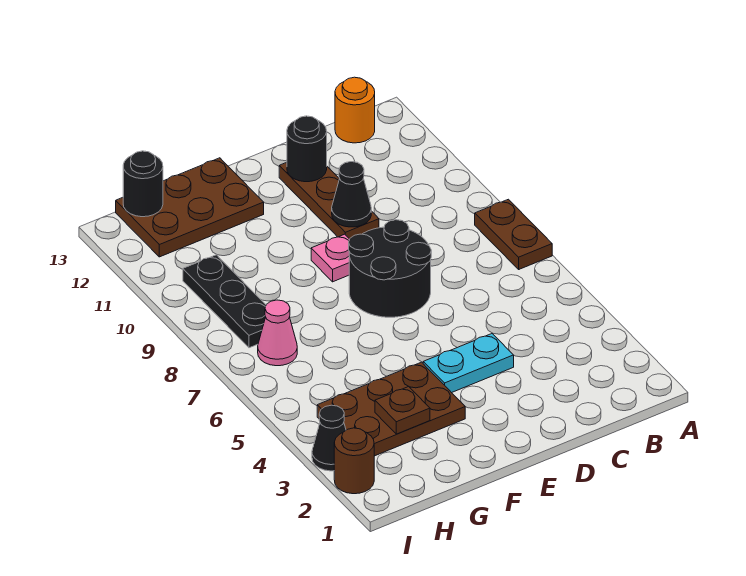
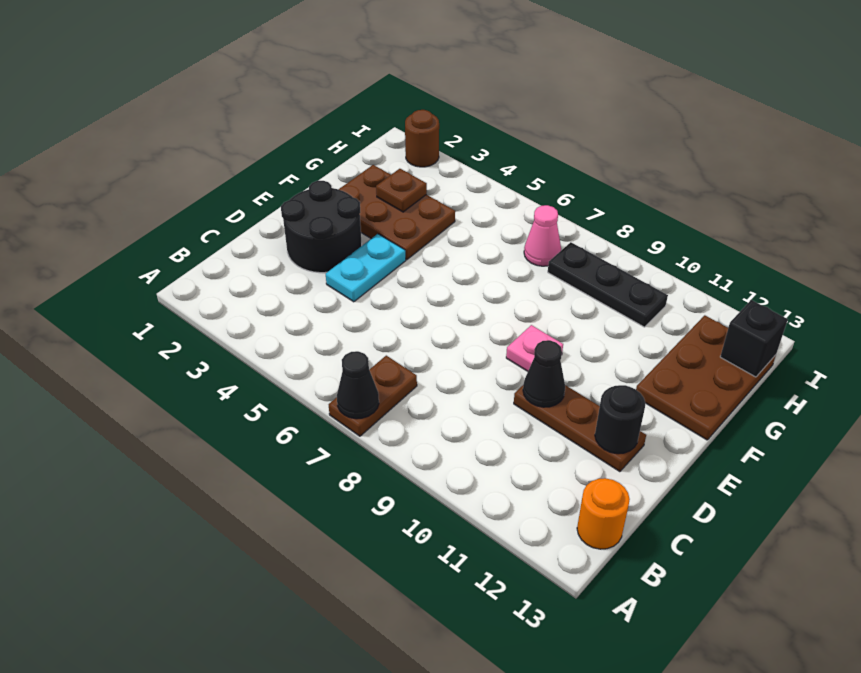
brown 1x2 plate [475,199,552,269] -> brown 1x2 plate turned to [329,356,417,436]
black 2x2 round brick [349,220,431,317] -> black 2x2 round brick moved to [281,181,362,273]
brown 2x3 plate [317,362,465,456] -> brown 2x3 plate turned to [339,165,455,260]
black 1x1 round brick [123,151,163,217] -> black 1x1 brick [720,300,788,377]
black 1x1 cone [312,405,346,471] -> black 1x1 cone moved to [337,351,379,419]

